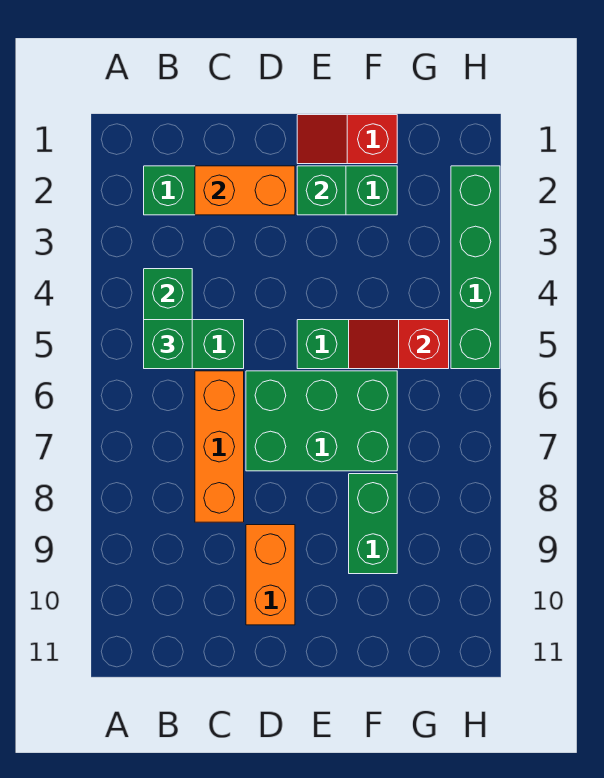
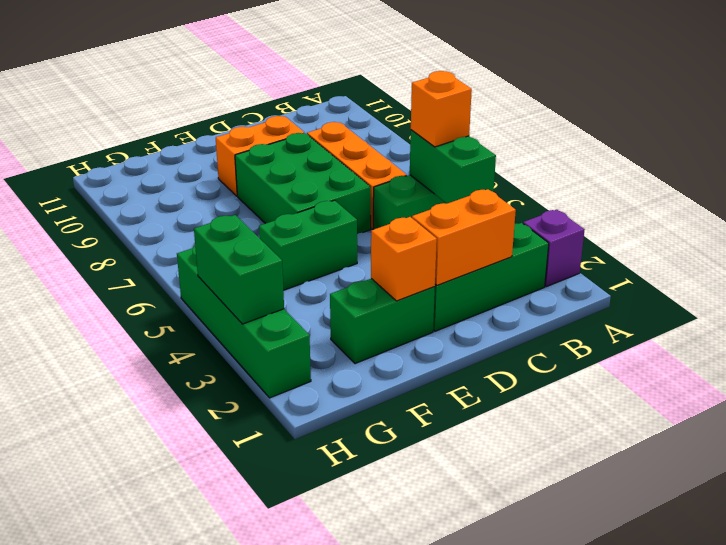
none -> purple 1x1 brick [523,210,585,287]
green 1x1 brick [144,320,192,369] -> orange 1x1 brick [411,71,472,147]
green 2x3 brick [246,371,397,471] -> green 2x3 brick turned to [235,133,371,234]
orange 1x2 brick [246,525,295,625] -> orange 1x2 brick turned to [216,116,304,196]
red 1x2 slope [297,115,397,164] -> none
green 1x1 brick [297,166,346,215] -> orange 1x1 brick [371,217,437,301]
red 1x2 slope [349,320,449,369] -> none
green 1x2 brick [349,474,397,574] -> green 1x2 brick moved to [194,215,284,324]

